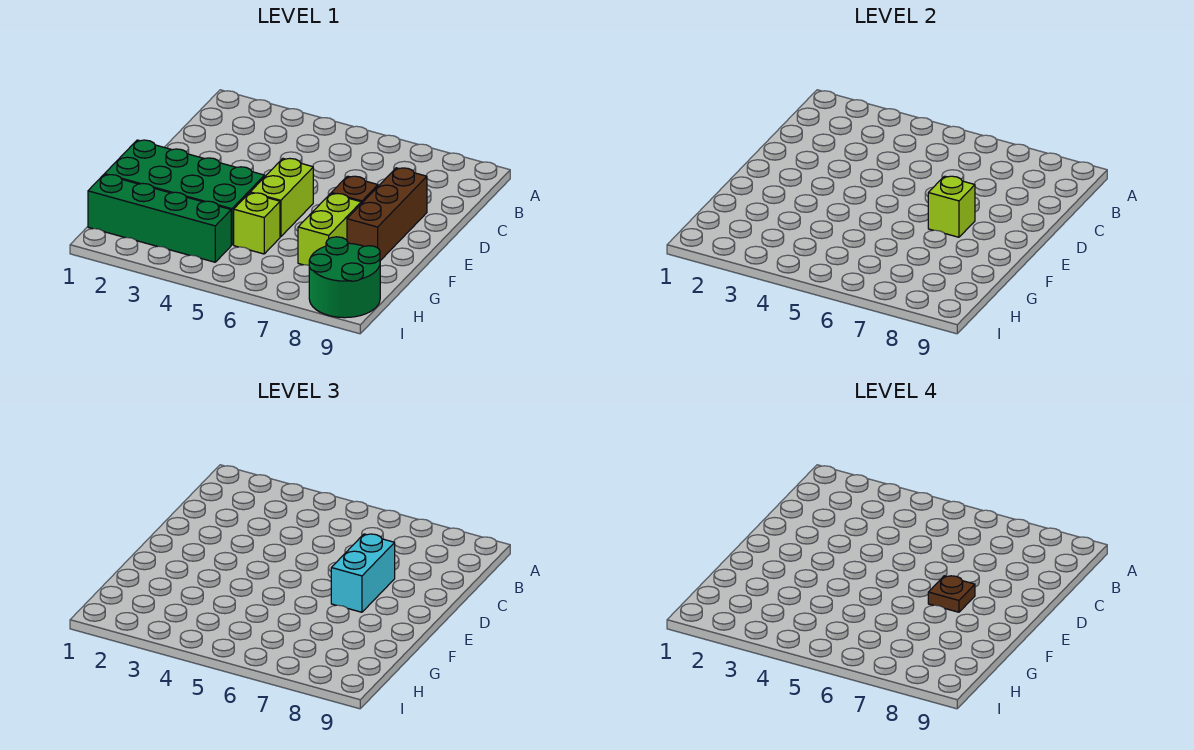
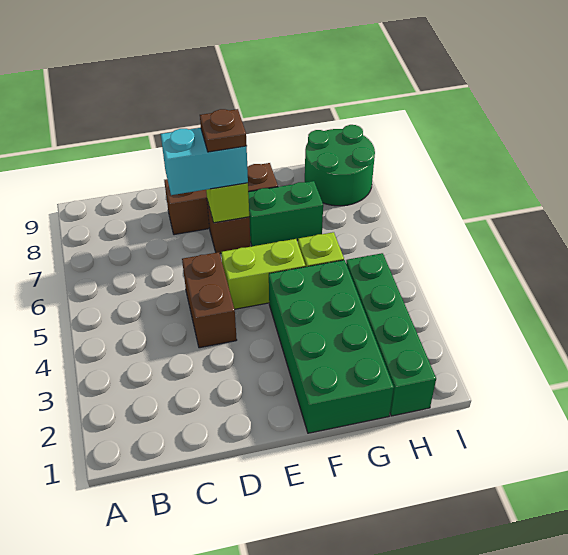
none -> brown 1x2 brick [182,252,237,348]
lime 1x2 brick [298,193,361,265] -> green 1x2 brick [248,181,323,246]

